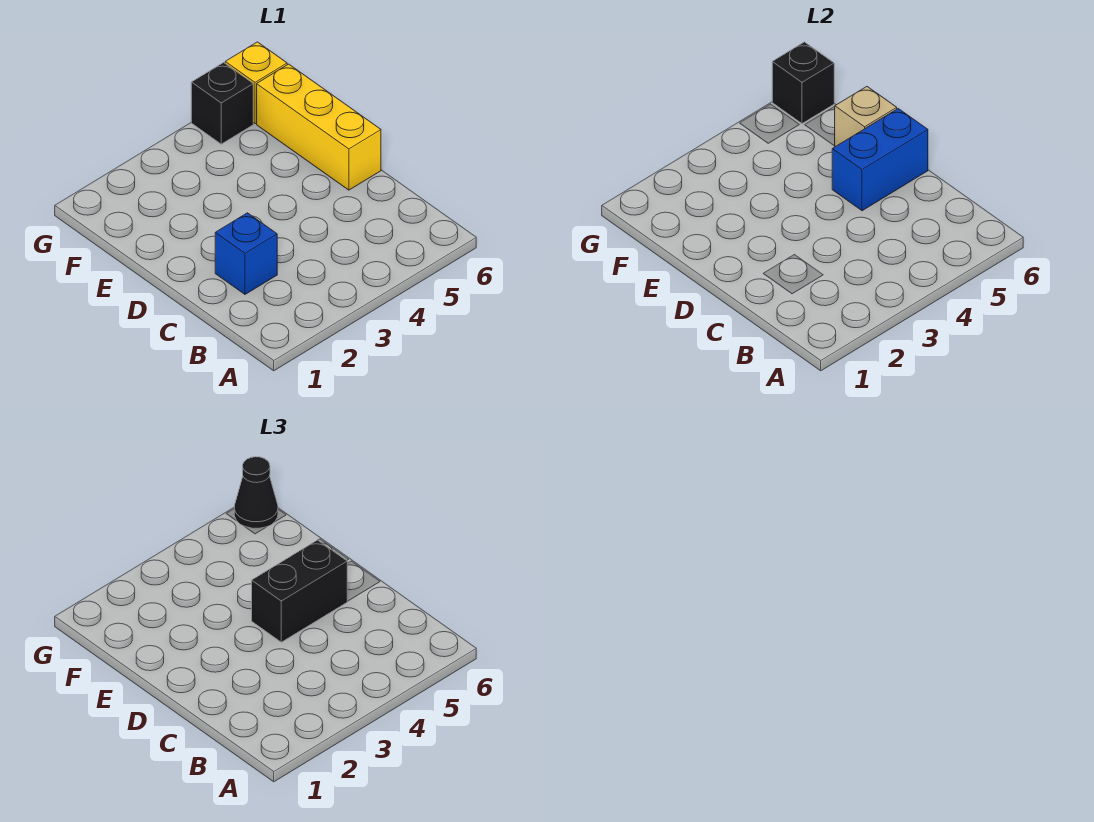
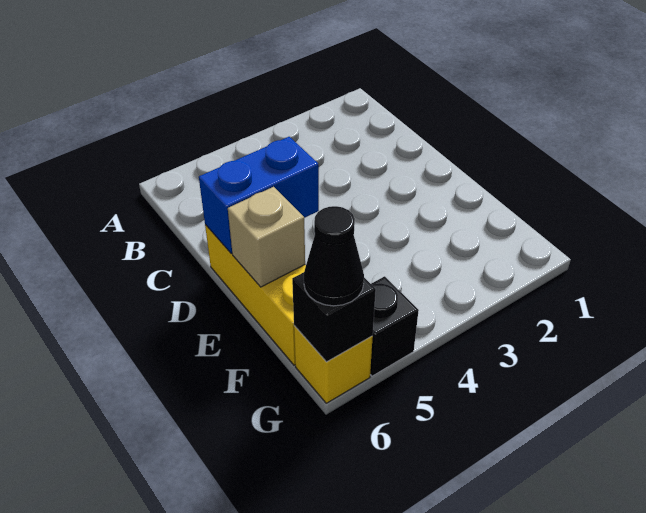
blue 1x1 brick [215,213,277,294] -> none
black 1x2 brick [252,540,347,642] -> none

